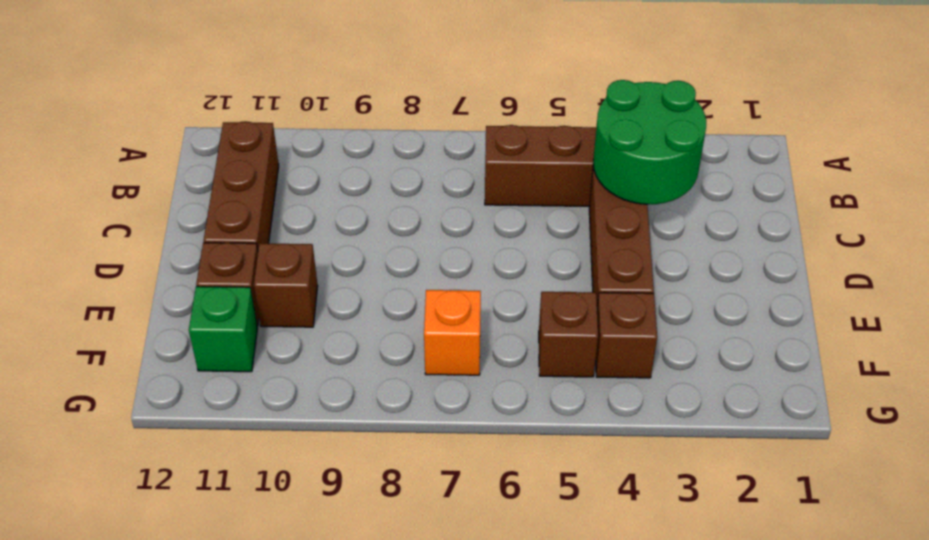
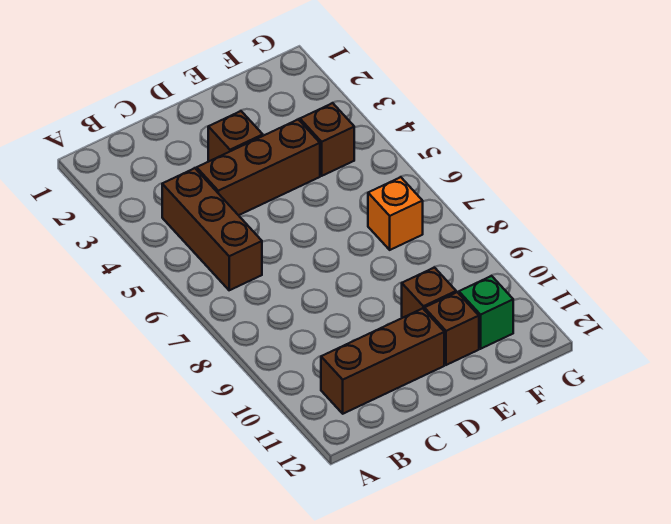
green 2x2 round brick [593,80,706,205] -> none
brown 1x1 brick [539,292,598,377] -> brown 1x1 brick moved to [208,111,263,161]

